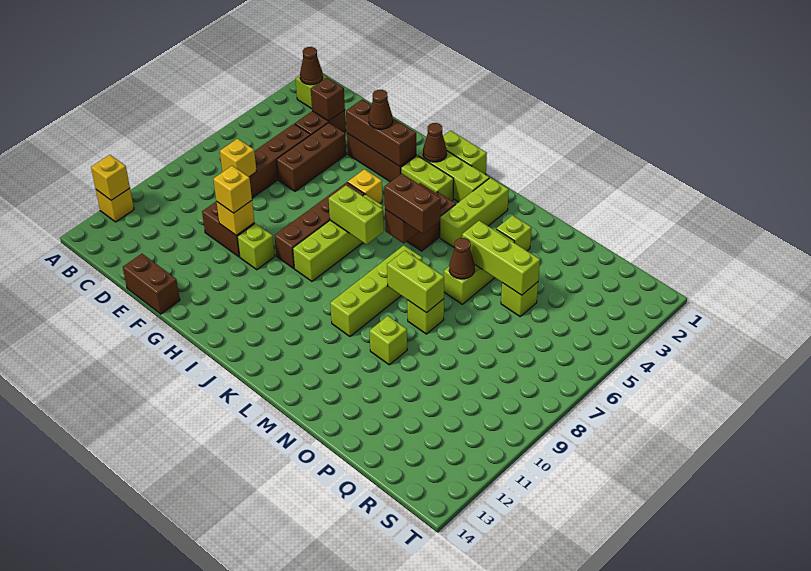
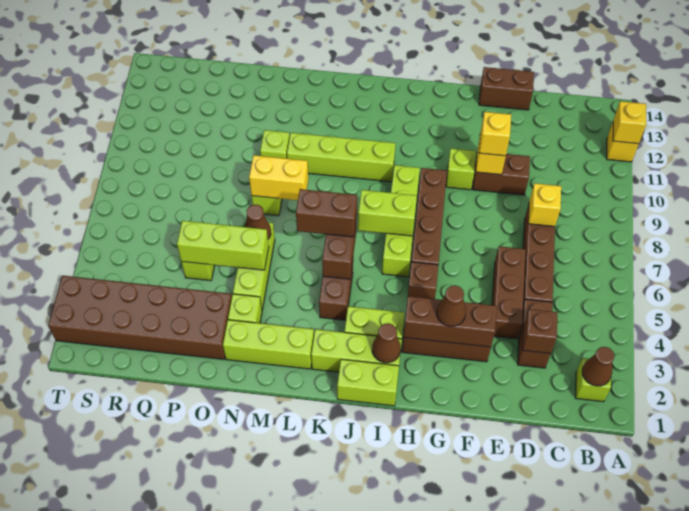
yellow 1x1 brick [348,169,382,204] -> brown 1x1 brick [408,262,438,299]
lime 1x3 brick [440,178,509,248] -> lime 1x3 brick turned to [223,320,314,369]
lime 1x4 brick [330,245,422,336] -> lime 1x4 brick turned to [287,133,395,182]
lime 1x2 brick [387,250,444,313] -> yellow 1x2 brick [249,155,308,200]
none -> brown 2x6 brick [48,276,232,359]

